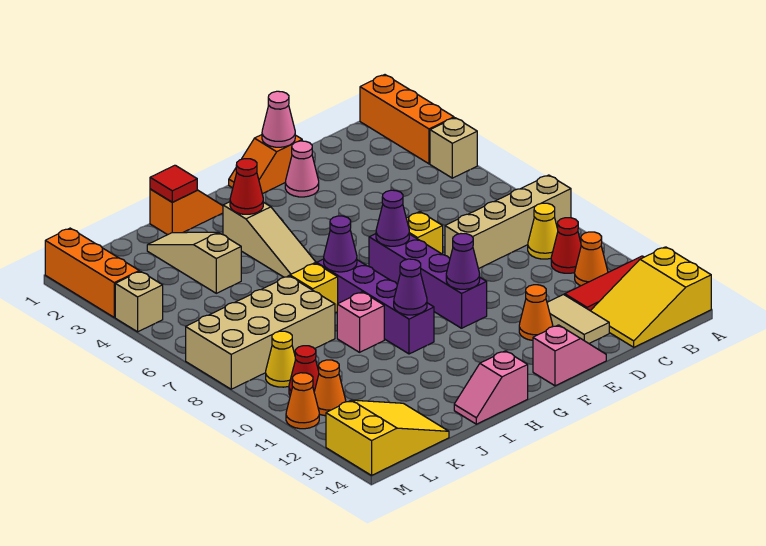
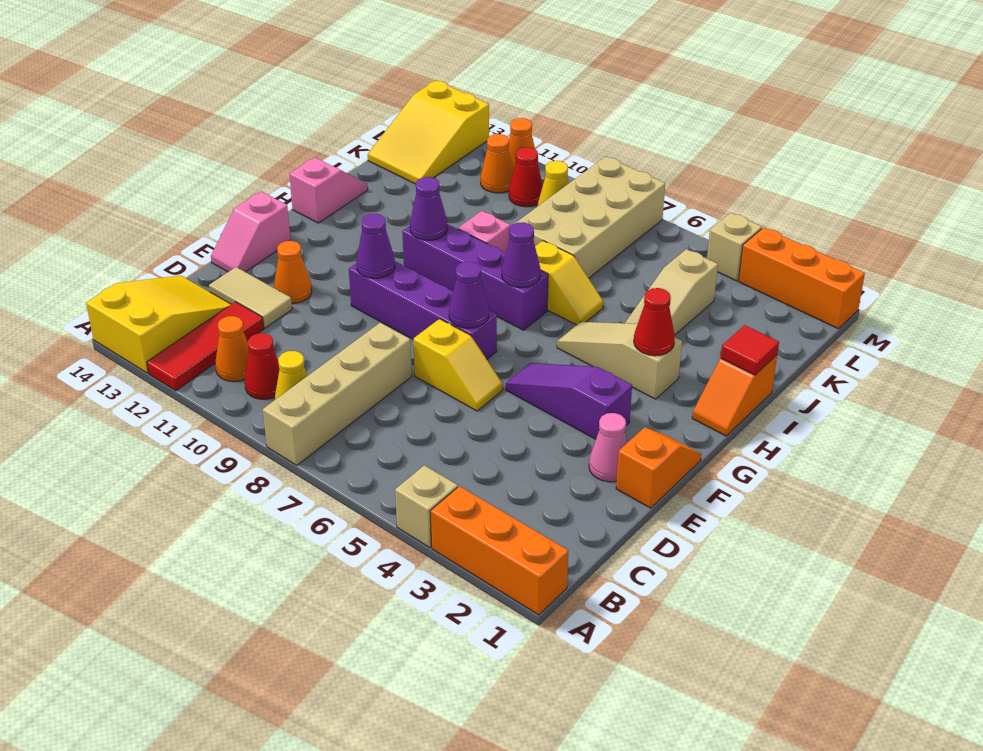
pink 1x1 cone [262,91,295,147] -> none
none -> purple 1x3 slope [506,363,632,439]
tan 1x3 slope [147,232,241,293] -> tan 1x3 slope turned to [625,249,718,335]

